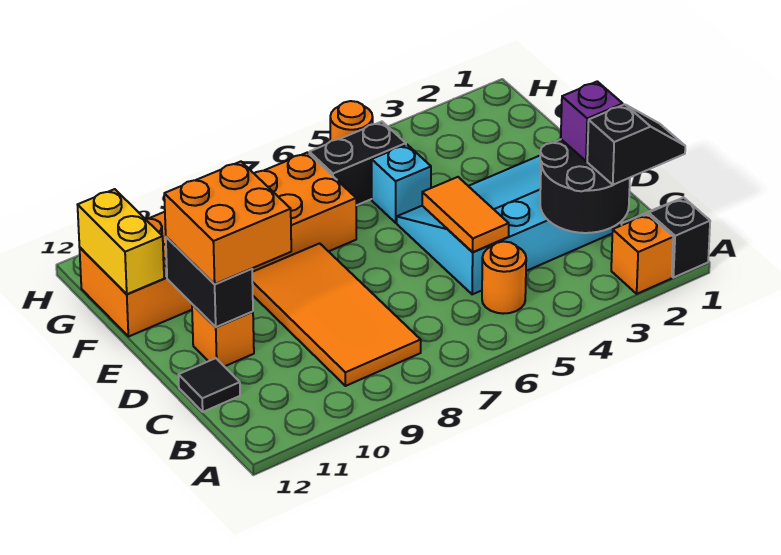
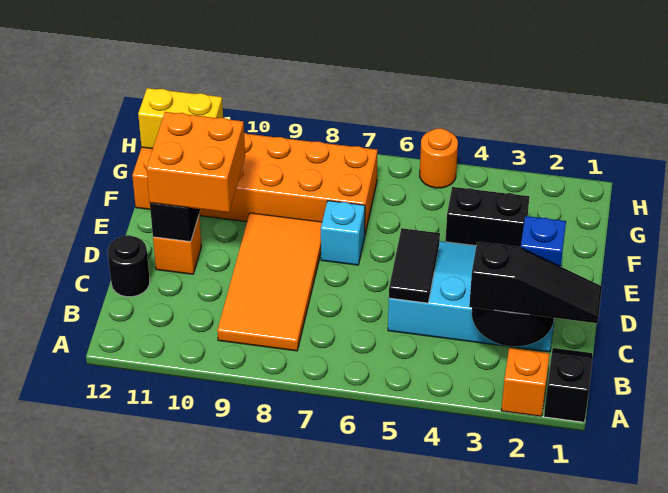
black 1x2 slope [587,104,685,185] -> black 1x3 slope [469,242,602,323]
orange 1x1 round brick [482,241,526,314] -> none
purple 1x1 brick [561,81,623,161] -> blue 1x1 brick [521,216,566,266]
orange 1x2 tile [422,177,509,252] -> black 1x2 tile [389,228,440,303]
black 1x1 tile [178,358,240,412] -> black 1x1 round brick [108,235,150,297]
cyan 1x1 brick [372,145,431,223] -> cyan 1x1 brick moved to [321,201,365,265]
yellow 1x2 brick [78,189,164,294] -> yellow 1x2 brick turned to [138,88,223,149]
black 1x2 brick [309,122,406,205] -> black 1x2 brick moved to [445,187,529,247]

